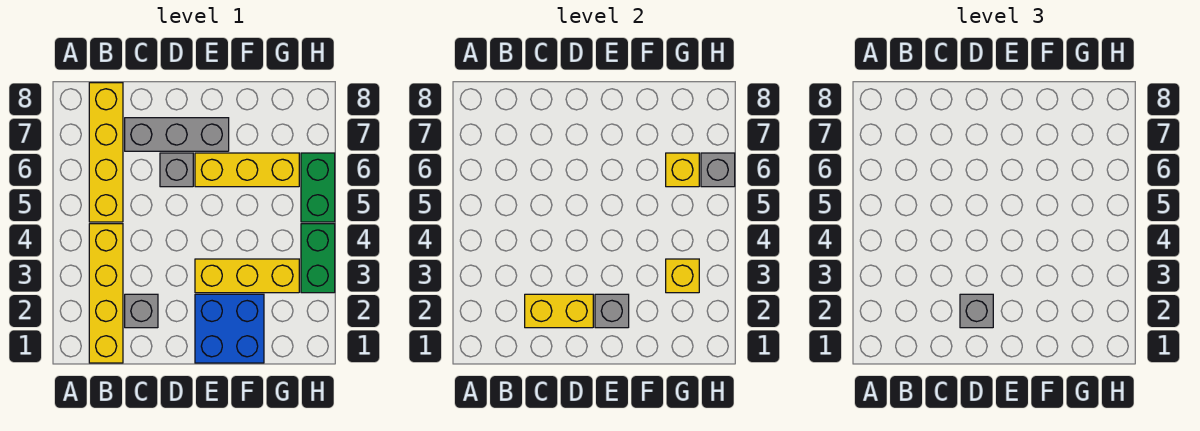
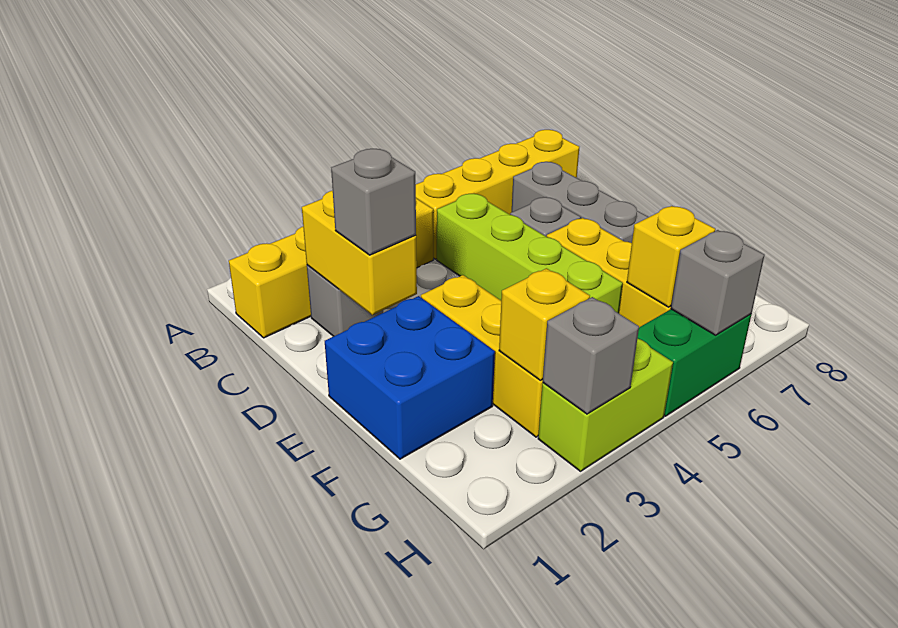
none -> lime 1x4 brick [437,194,623,313]
grey 1x1 brick [595,294,629,328] -> grey 1x1 brick moved to [543,297,639,414]
green 1x2 brick [301,224,335,293] -> lime 1x2 brick [538,339,673,471]

